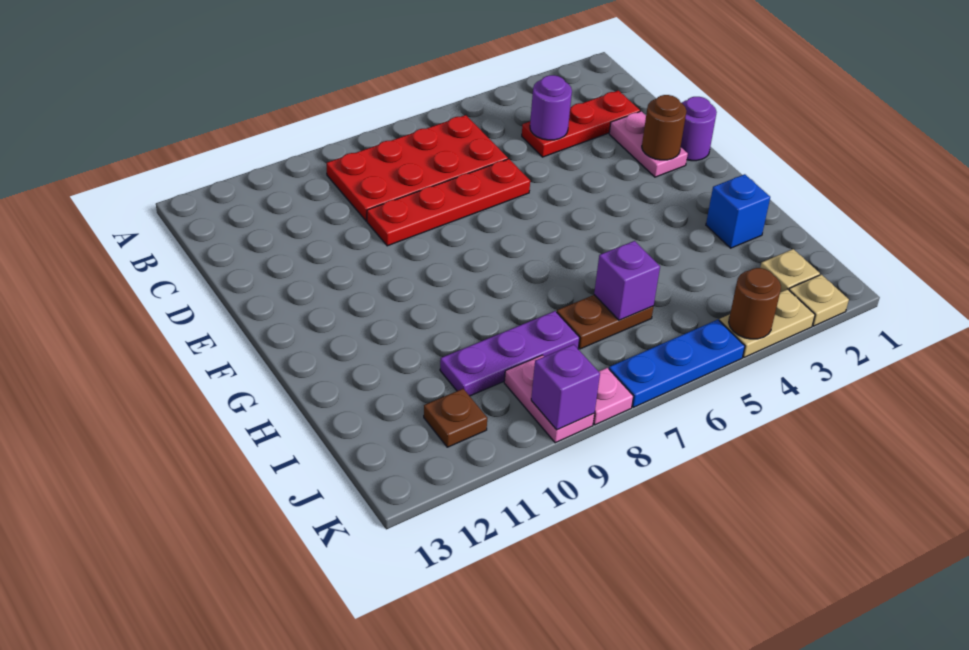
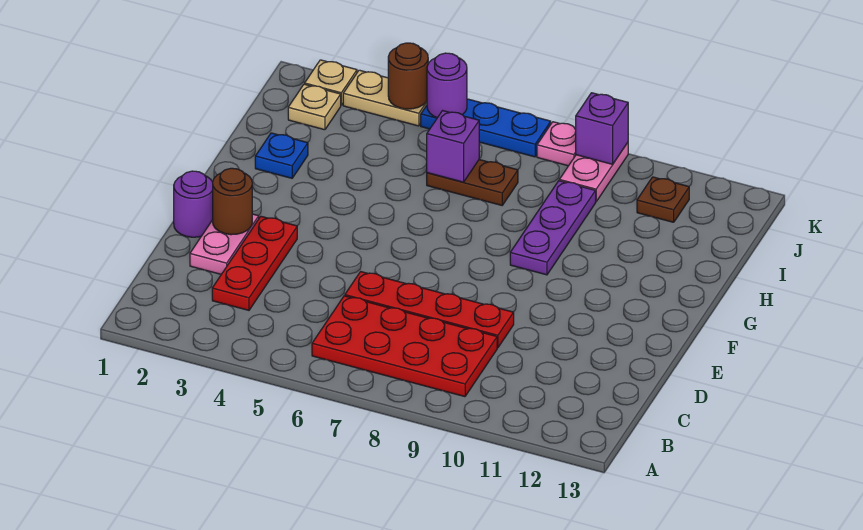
red 1x3 plate [522,91,640,157] -> red 1x3 plate turned to [212,216,297,310]
purple 1x1 round brick [530,75,572,140] -> purple 1x1 round brick moved to [427,53,467,118]
blue 1x1 brick [706,174,770,248] -> blue 1x1 plate [255,133,308,178]
purple 1x3 plate [440,311,580,396] -> purple 1x3 plate turned to [510,181,596,275]

